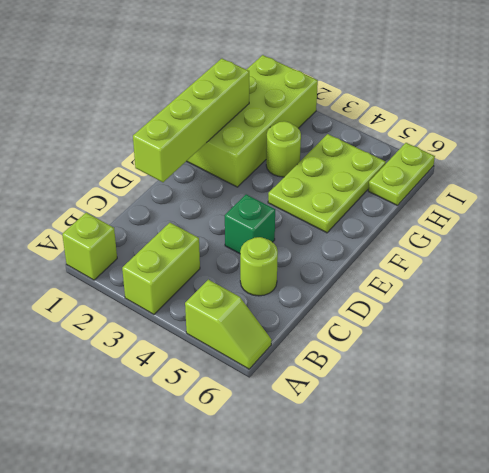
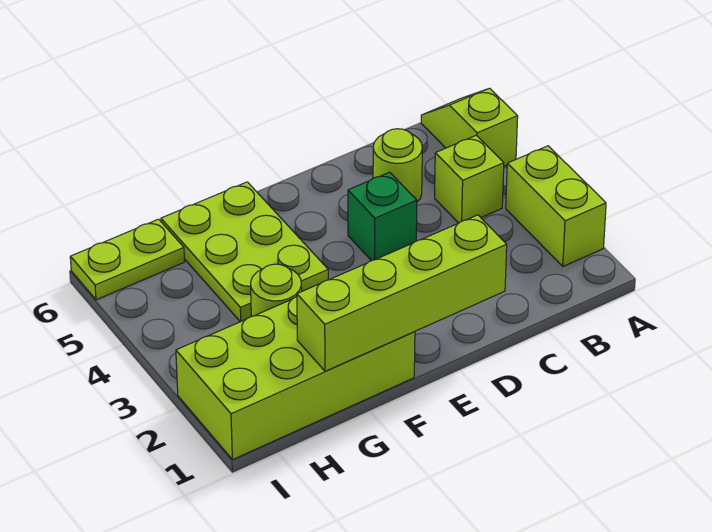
lime 1x1 brick [62,213,117,280] -> lime 1x1 brick moved to [435,135,504,223]
lime 1x2 brick [122,223,200,315] -> lime 1x2 brick turned to [506,146,606,266]
lime 2x3 plate [268,134,386,233] -> lime 2x3 plate turned to [161,182,328,322]

